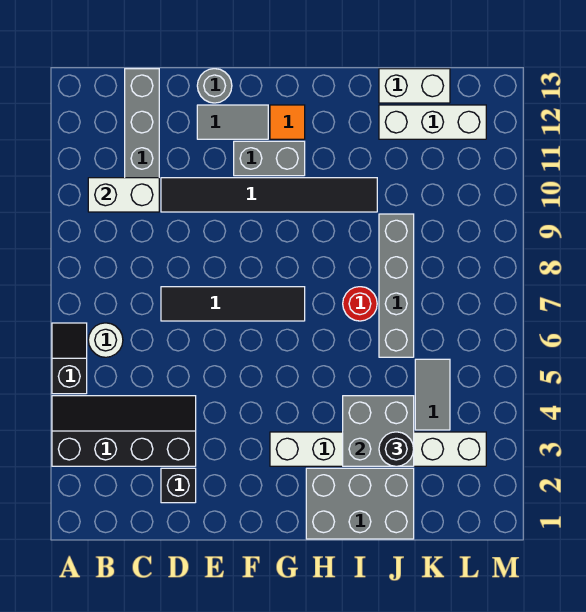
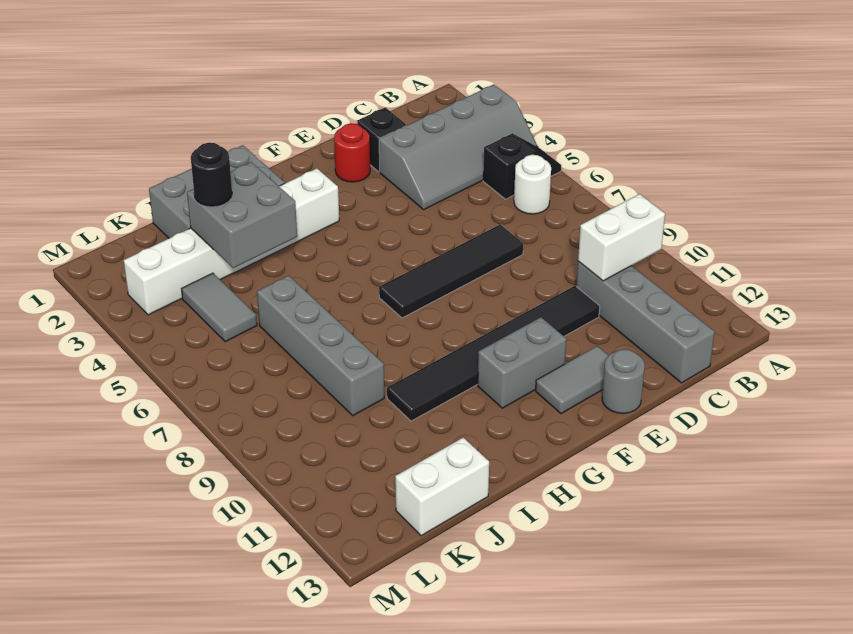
black 2x4 slope [52,396,196,466] -> grey 2x4 slope [379,84,538,209]
black 1x2 slope [52,323,87,394] -> black 1x2 slope turned to [483,133,561,199]
orange 1x1 tile [270,105,305,139] -> none
red 1x1 round brick [343,287,377,321] -> red 1x1 round brick moved to [334,123,370,182]
white 1x3 brick [379,105,486,139] -> none

